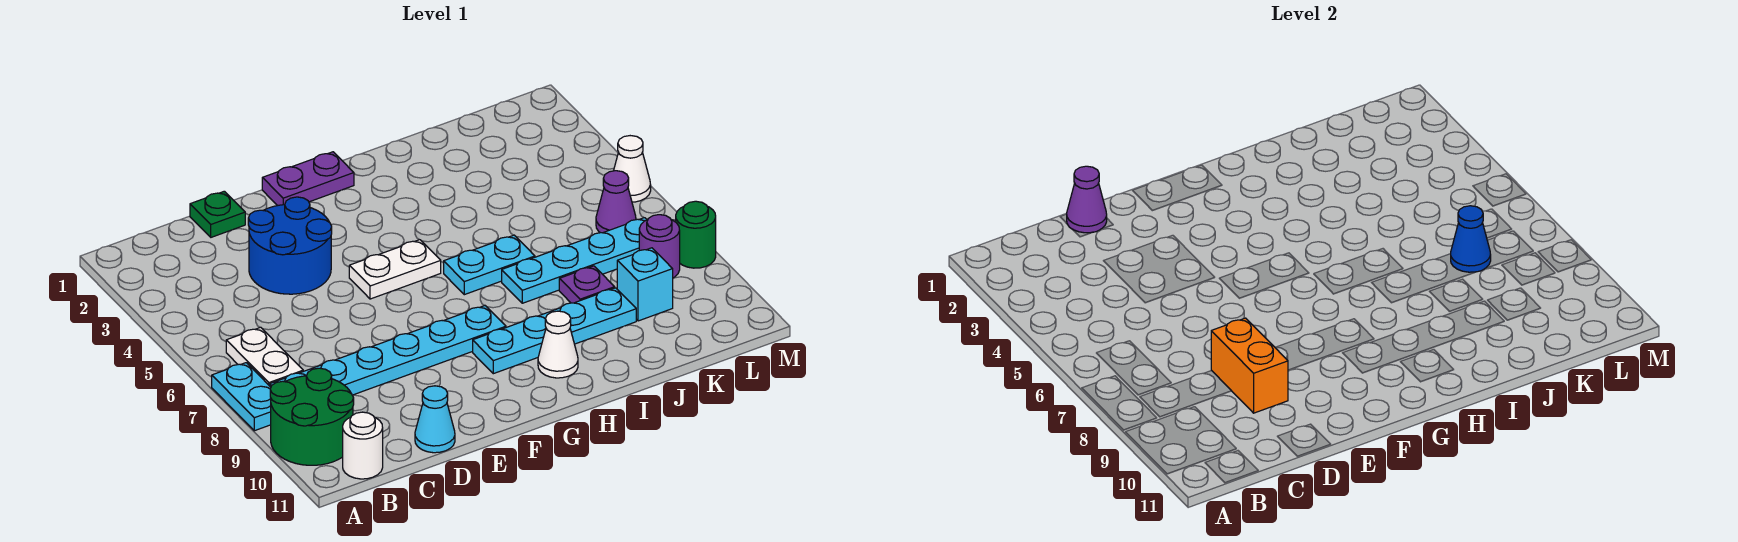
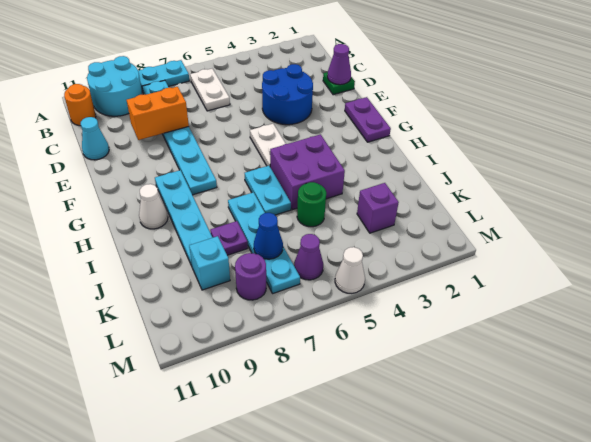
green 2x2 round brick [270,368,354,465] -> cyan 2x2 round brick [87,56,142,116]
white 1x2 plate [226,327,303,386] -> white 1x2 plate turned to [190,69,230,111]
white 1x1 round brick [343,412,383,479] -> orange 1x1 round brick [64,84,96,126]
none -> purple 2x2 brick [270,134,345,210]
none -> purple 1x1 brick [357,183,399,233]
green 1x1 round brick [676,201,716,268] -> green 1x1 round brick moved to [297,182,326,227]

